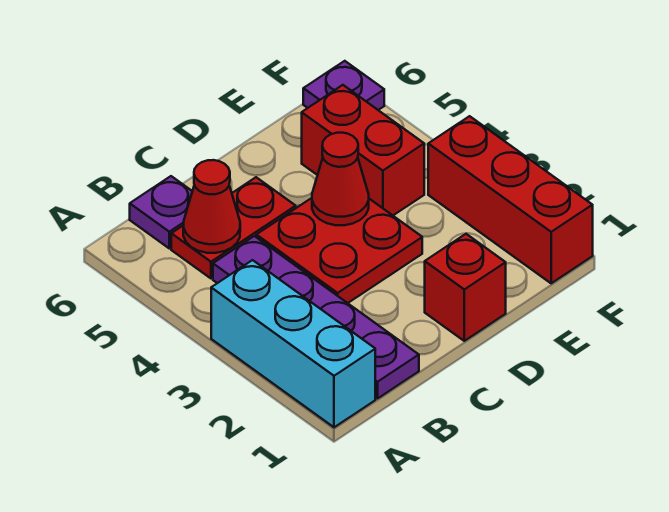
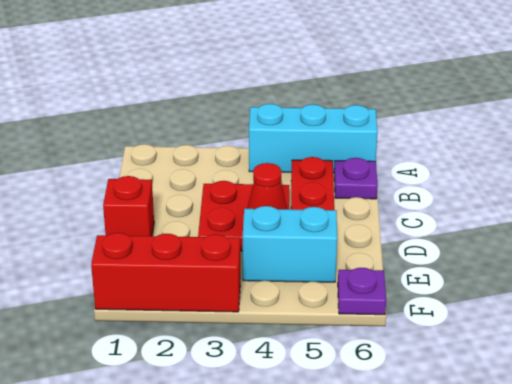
cyan 1x3 brick [211,260,375,427] -> cyan 1x3 brick moved to [249,104,378,173]
purple 1x4 plate [213,236,419,399] -> none
red 1x1 cone [183,160,240,253] -> none
red 1x2 brick [302,85,424,215] -> cyan 1x2 brick [243,206,337,282]

